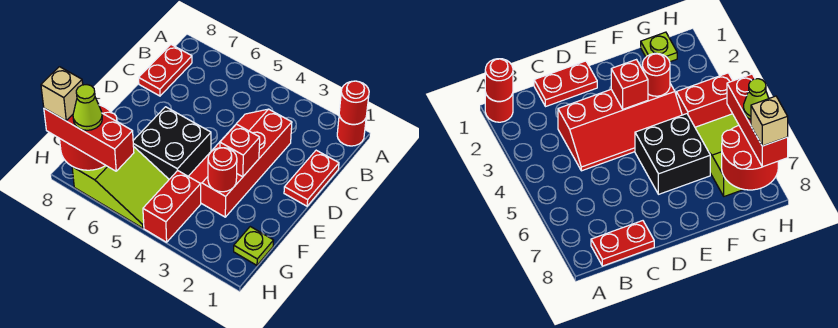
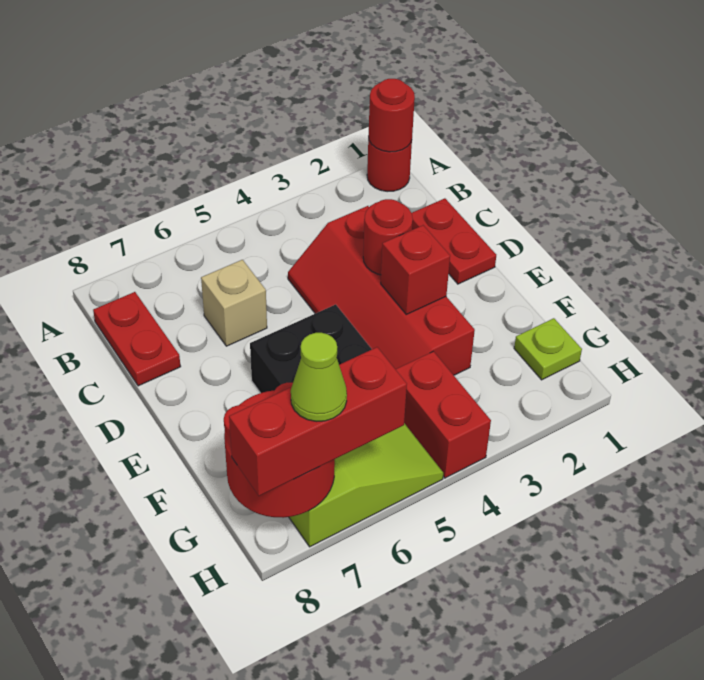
red 1x1 round brick [208,148,237,192] -> red 1x1 round brick moved to [363,199,413,275]
tan 1x1 brick [41,67,83,121] -> tan 1x1 brick moved to [201,260,267,346]

